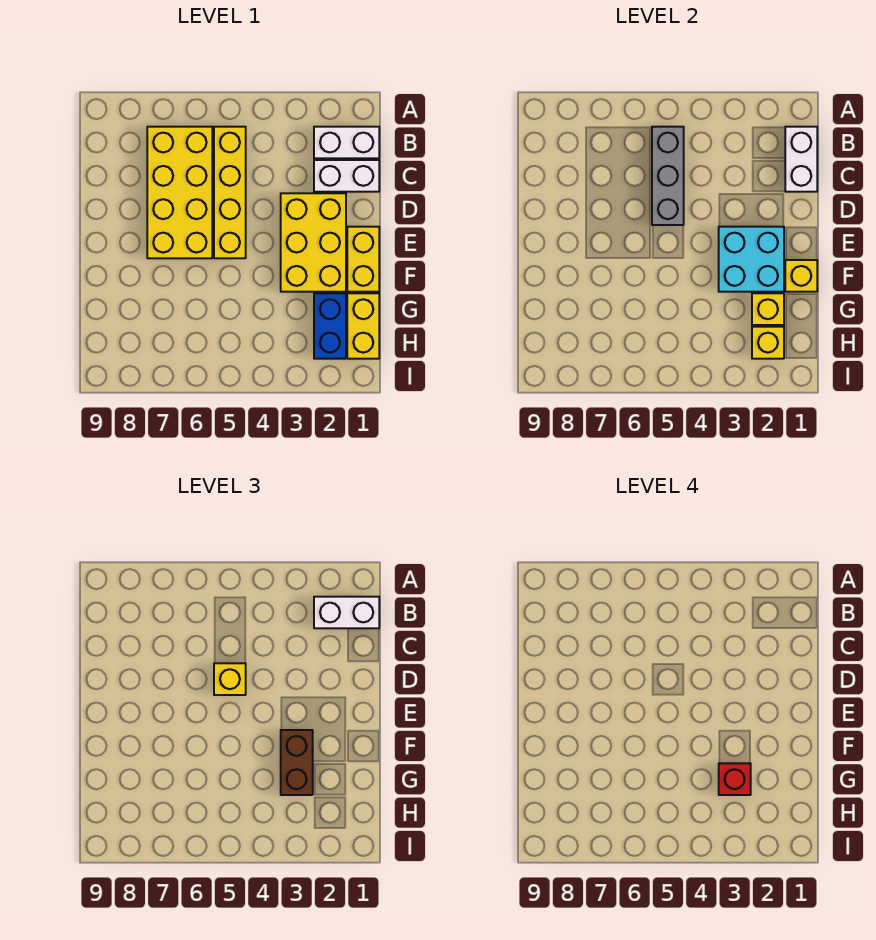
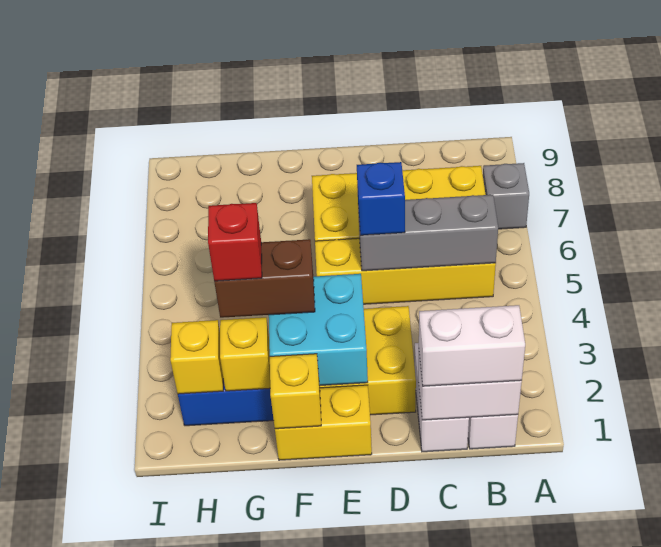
none -> grey 1x1 brick [483,163,529,229]
white 1x2 brick [314,597,379,628] -> white 1x2 brick turned to [419,305,525,386]
yellow 1x1 brick [214,663,246,695] -> blue 1x1 brick [357,162,405,235]
yellow 1x2 brick [347,293,379,359] -> none

